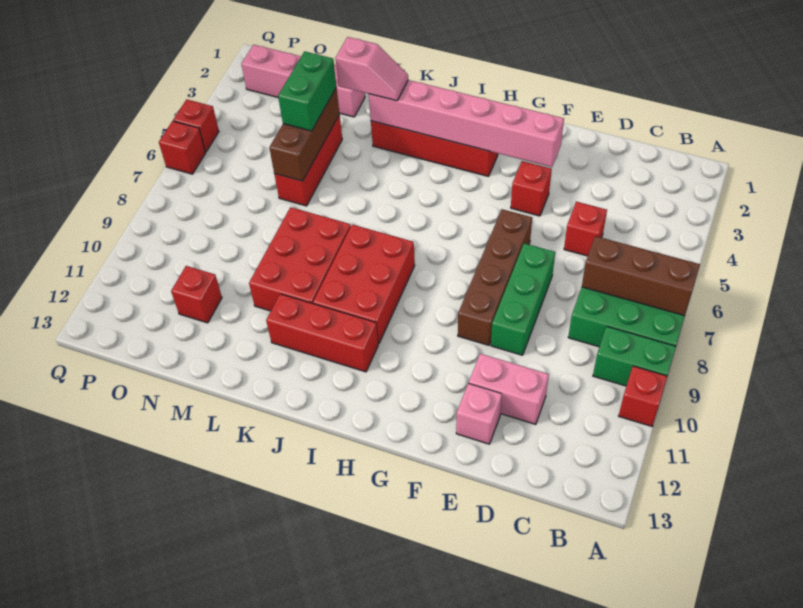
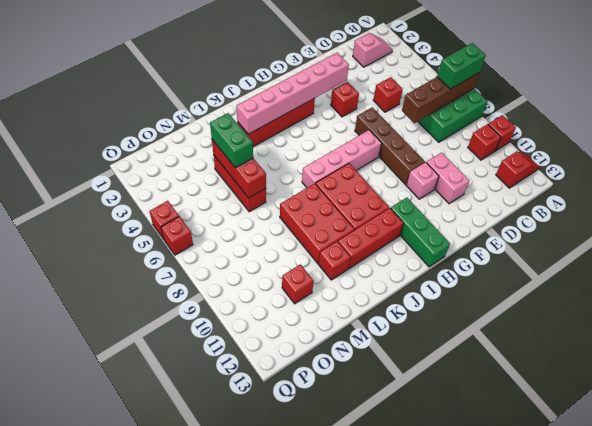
brown 1x3 brick [582,236,700,316] -> brown 1x4 brick [402,72,480,123]
green 1x2 brick [593,326,676,386] -> green 1x2 brick moved to [437,43,486,89]
none -> red 1x2 slope [496,151,539,188]
none -> red 1x1 brick [468,124,501,160]
pink 1x2 brick [469,354,549,424] -> pink 1x2 brick turned to [426,153,469,204]
green 1x3 brick [491,243,555,355] -> green 1x3 brick moved to [391,198,450,267]
pink 1x1 brick [456,383,502,444] -> pink 1x1 brick moved to [406,162,439,199]
pink 1x2 slope [335,37,408,101] -> pink 1x2 slope moved to [353,33,393,67]
none -> red 1x1 brick [318,241,351,280]
pink 1x4 brick [241,45,365,117] -> pink 1x4 brick moved to [302,130,382,188]
brown 1x3 brick [269,87,340,181] -> red 1x3 brick [212,140,266,198]

